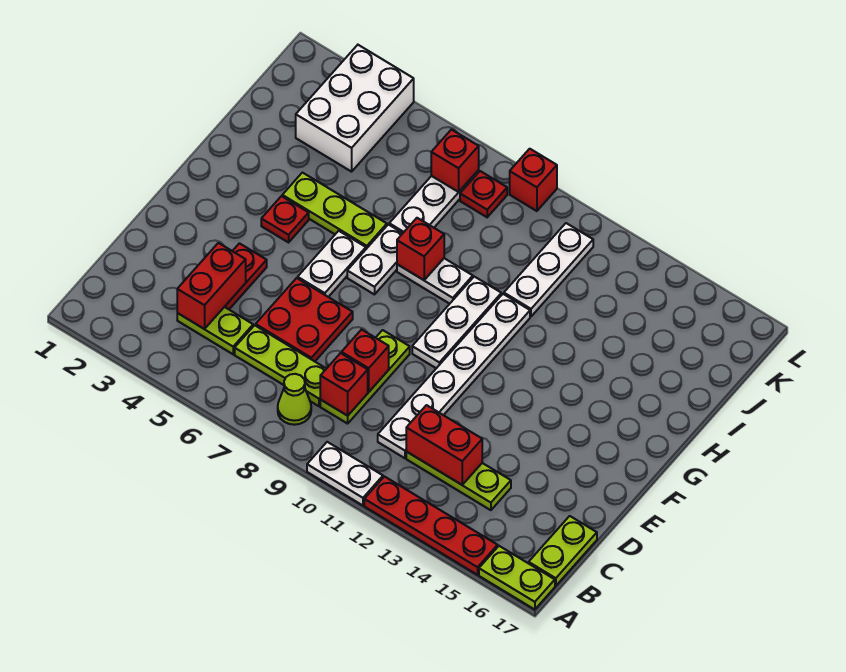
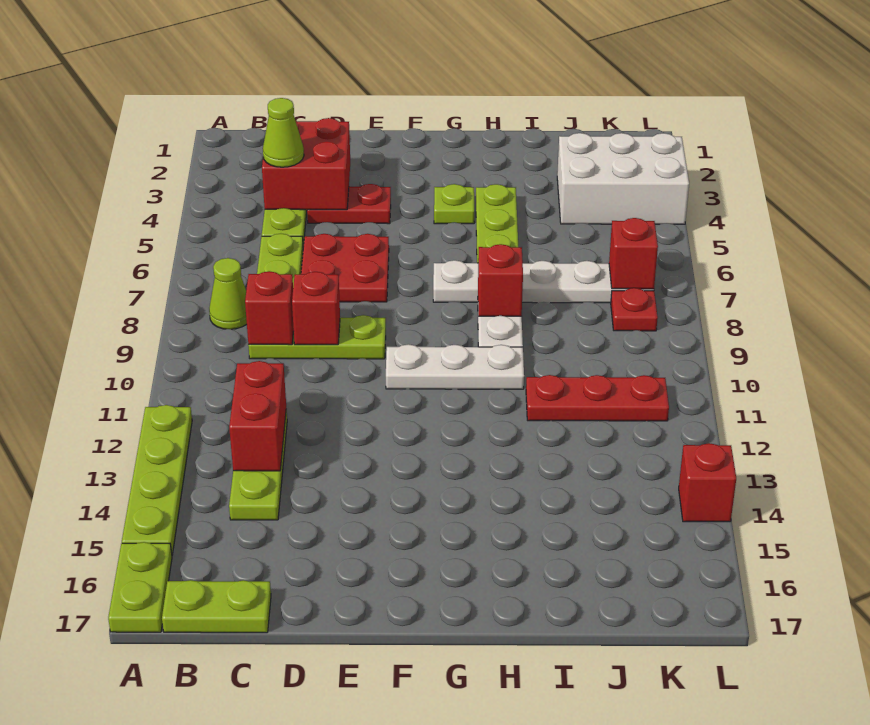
white 1x2 plate [307,442,383,505] -> none
red 1x4 plate [364,477,498,575] -> lime 1x4 plate [122,405,192,555]
red 1x2 brick [177,243,246,329] -> red 2x2 brick [262,118,350,210]
none -> lime 1x1 cone [263,98,304,167]
white 1x6 plate [378,294,530,458] -> none
white 1x2 plate [298,231,366,297] -> none
red 1x1 plate [261,196,309,242] -> lime 1x1 plate [434,184,474,224]
white 1x3 plate [504,223,593,316] -> red 1x3 plate [526,375,669,421]
red 1x1 brick [510,149,557,211] -> red 1x1 brick moved to [679,443,736,522]

